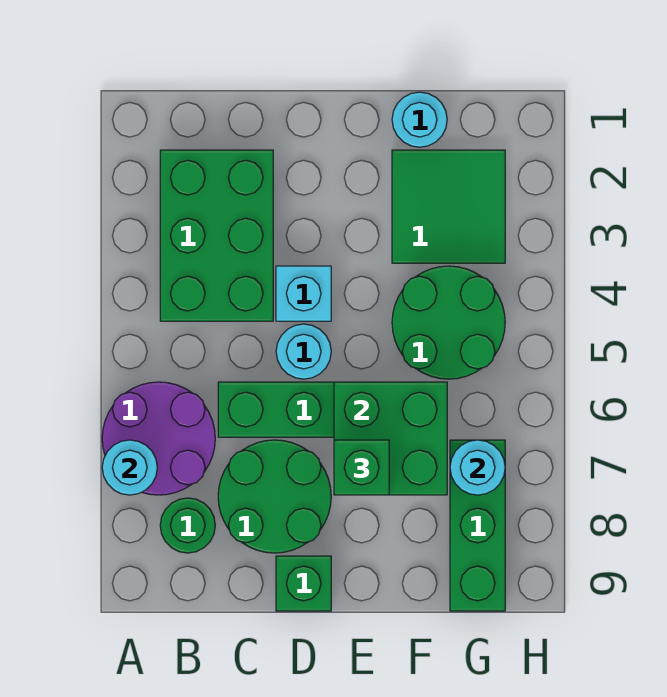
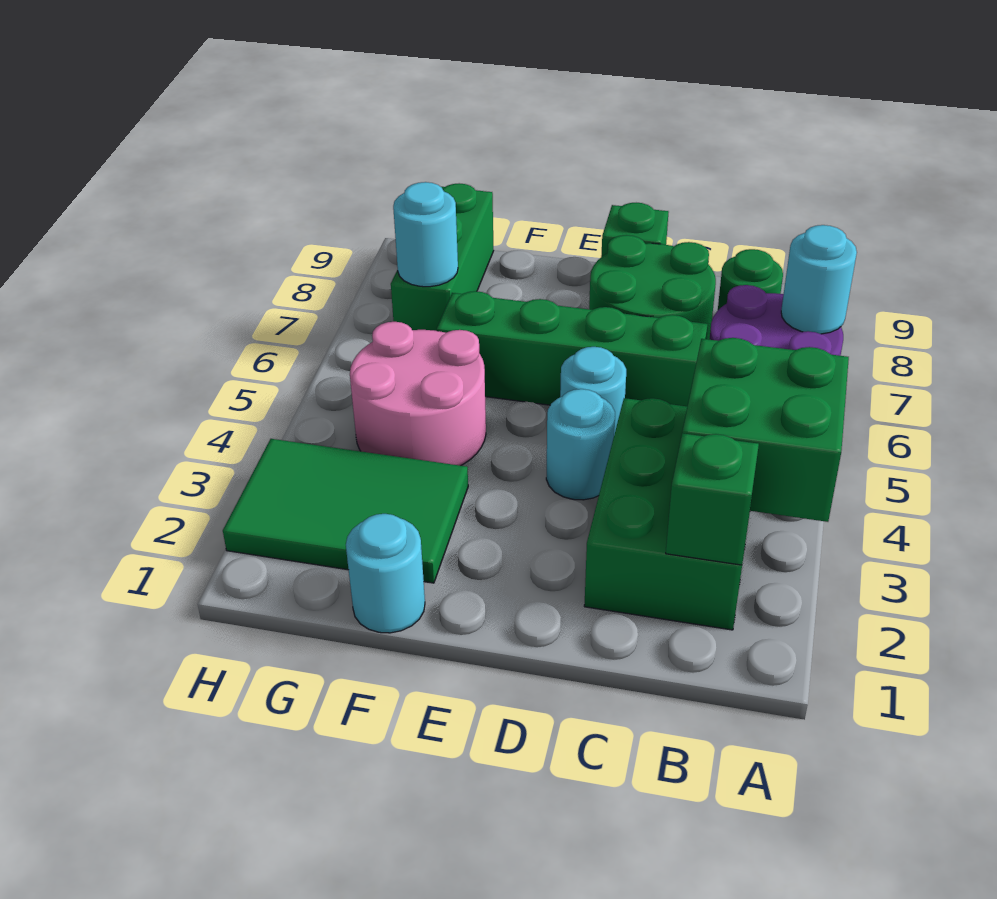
cyan 1x1 brick [276,266,331,321] -> cyan 1x1 round brick [546,389,615,500]
green 2x2 brick [334,382,447,495] -> green 2x2 brick moved to [682,338,849,522]
green 1x1 brick [334,440,389,495] -> green 1x1 brick moved to [666,433,759,565]
green 2x2 tile [392,150,505,263] -> green 2x3 tile [223,439,468,583]
green 2x2 round brick [392,266,505,379] -> pink 2x2 round brick [350,322,486,466]

